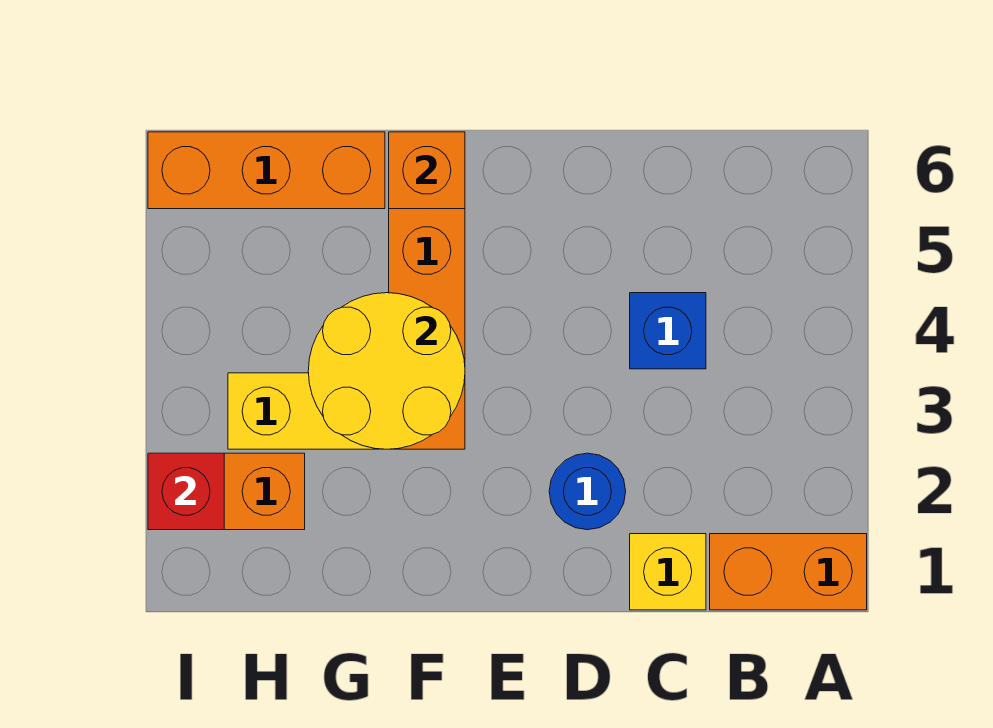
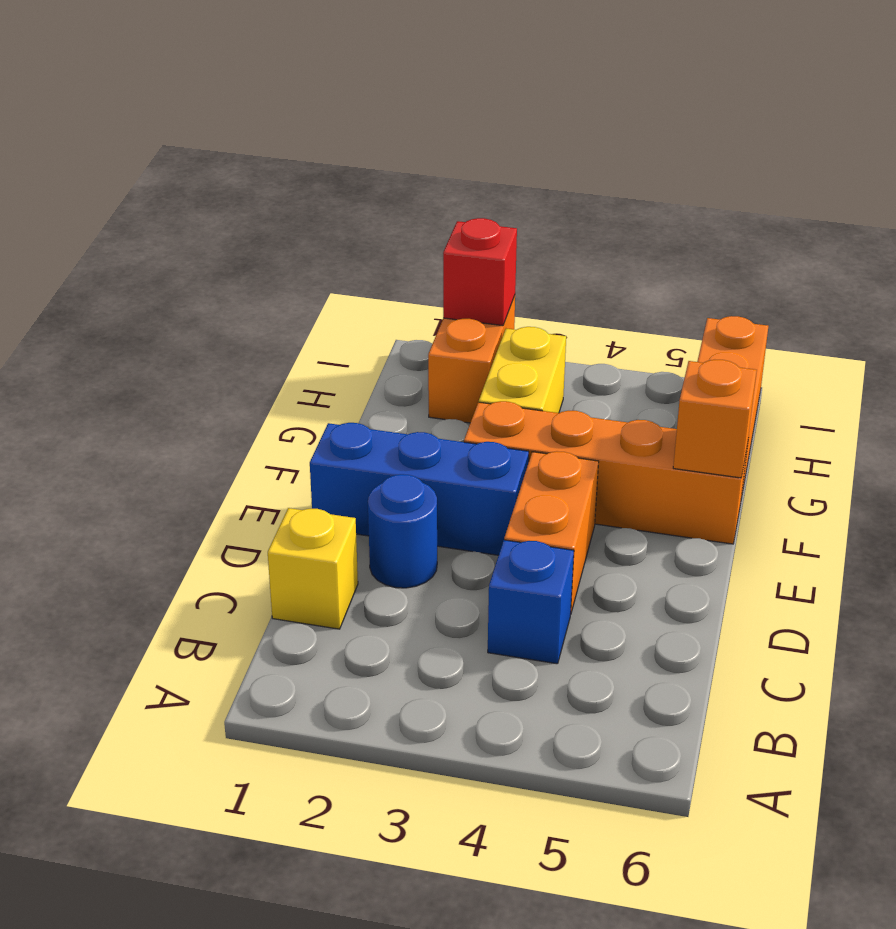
orange 1x2 brick [710,534,867,610] -> orange 1x2 brick moved to [504,451,599,614]
none -> blue 1x3 brick [310,423,529,555]
yellow 2x2 round brick [308,293,465,449] -> none

